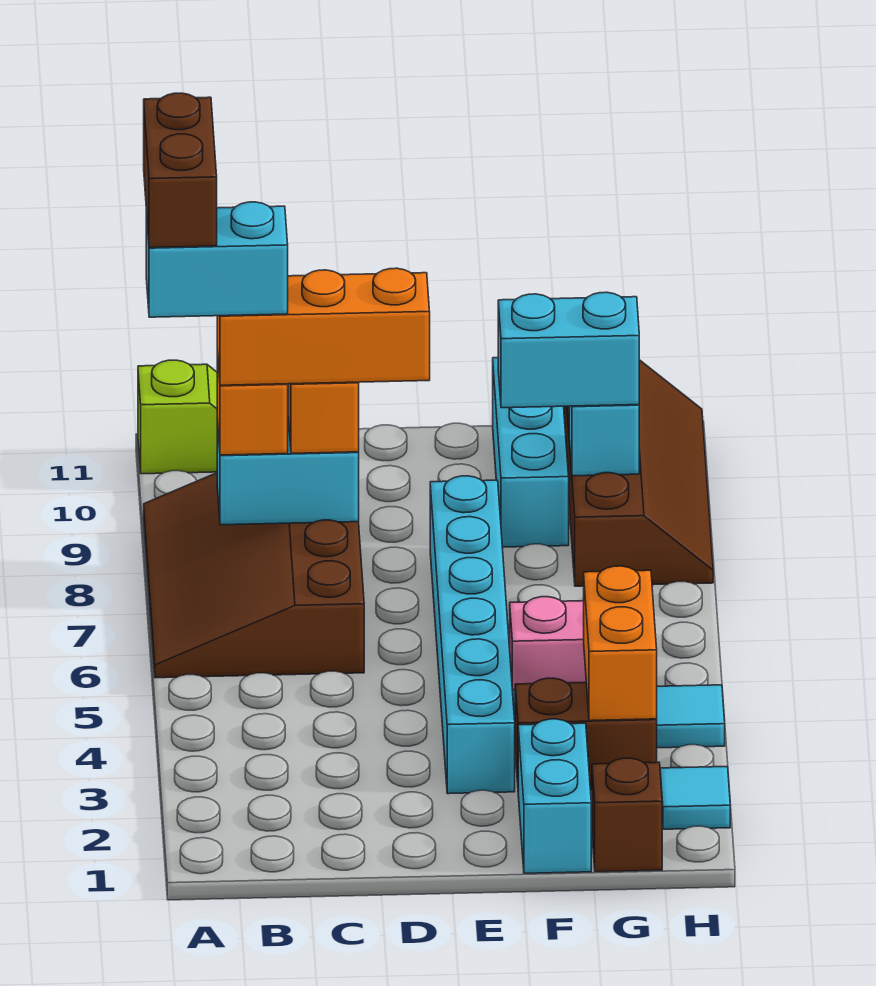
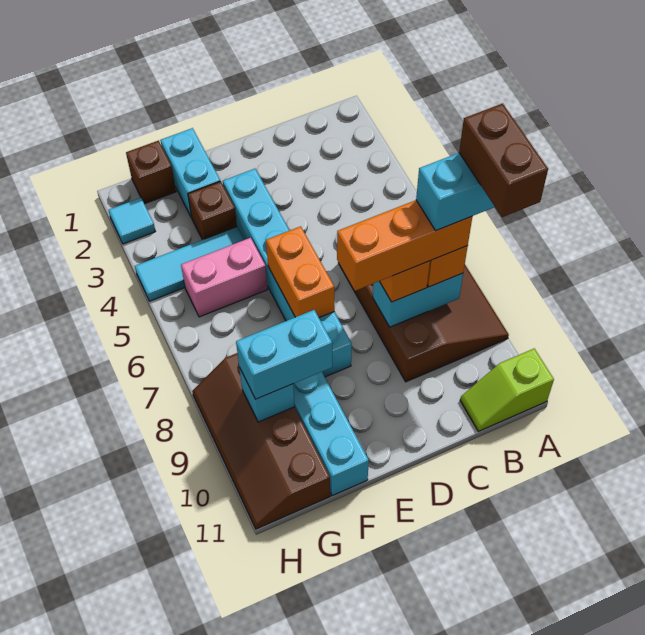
brown 1x2 brick [515,678,657,790] -> brown 1x1 brick [188,181,237,240]
orange 1x2 brick [584,566,657,721] -> orange 1x2 brick moved to [266,226,334,317]

